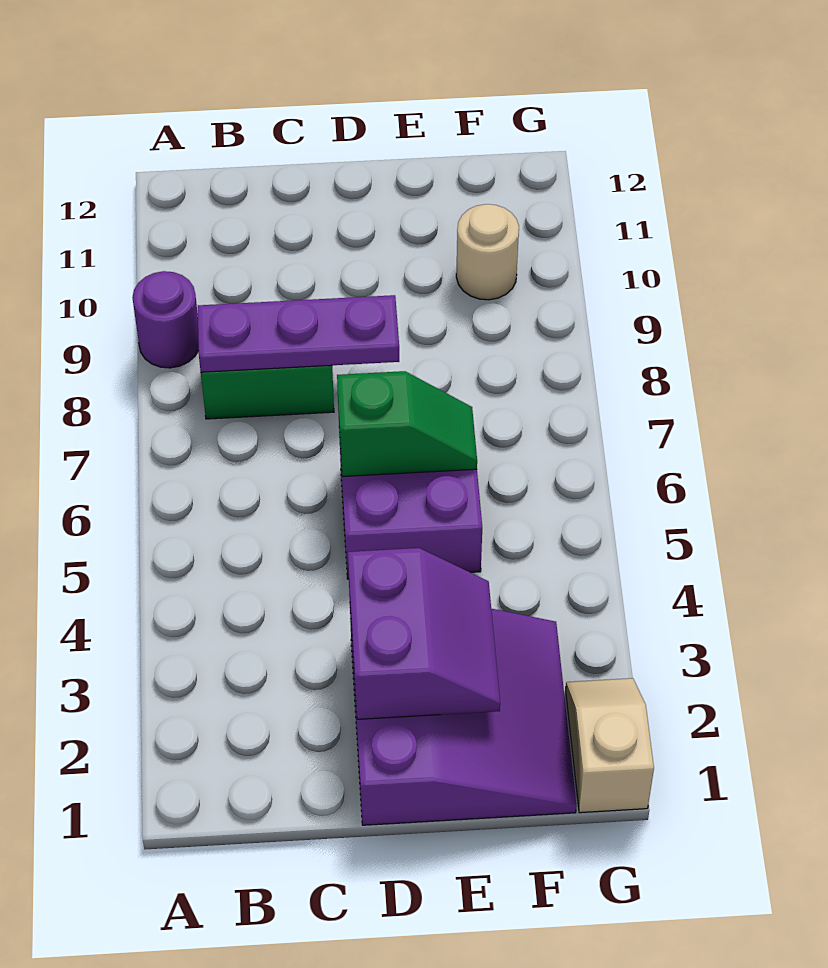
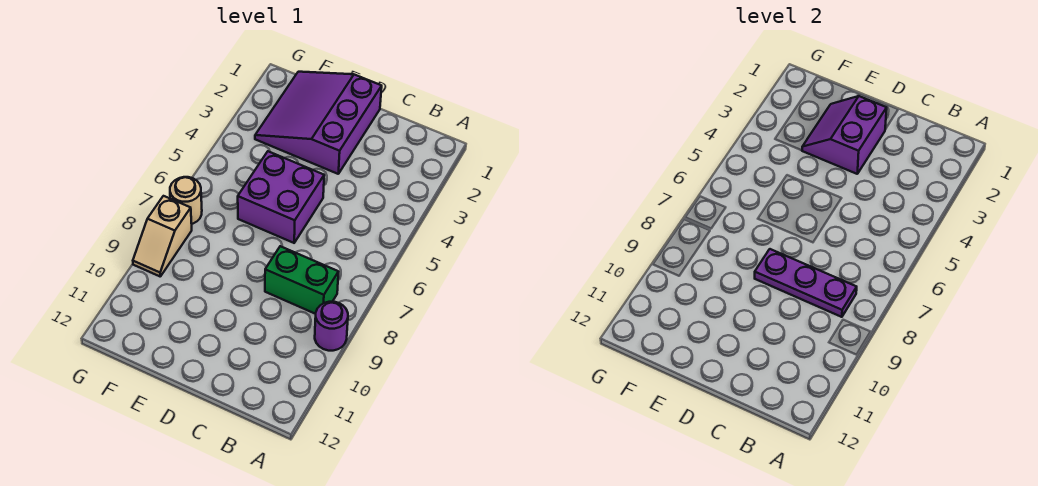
green 1x2 slope [337,371,477,477] -> none
tan 1x1 round brick [456,204,519,300] -> tan 1x1 round brick moved to [170,177,202,224]
tan 1x2 slope [566,678,654,813] -> tan 1x2 slope moved to [133,196,192,276]

